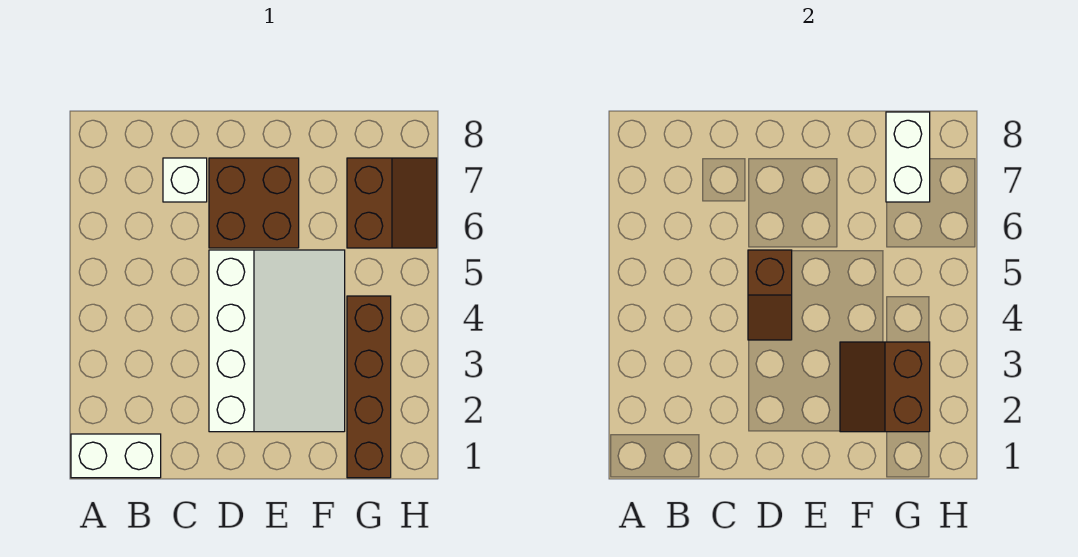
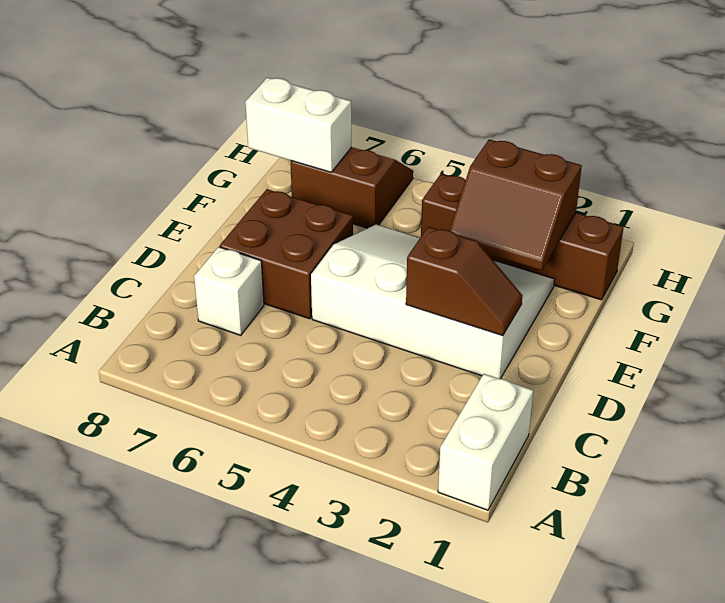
brown 1x2 slope [748,250,792,340] -> brown 1x2 slope moved to [406,227,522,336]

